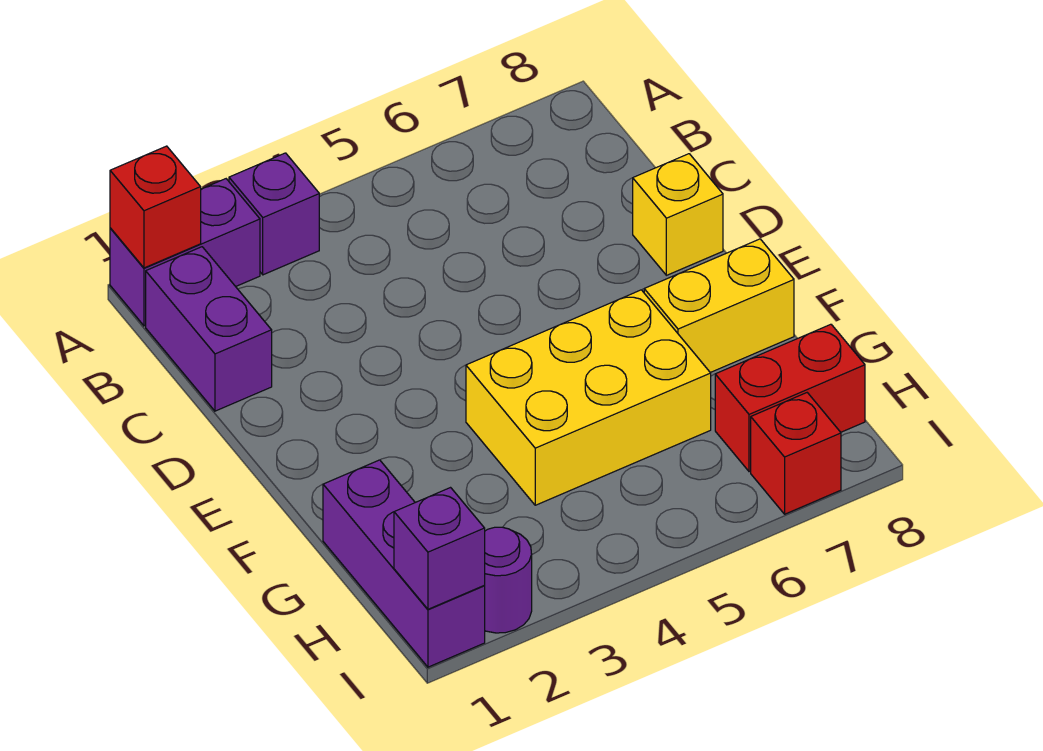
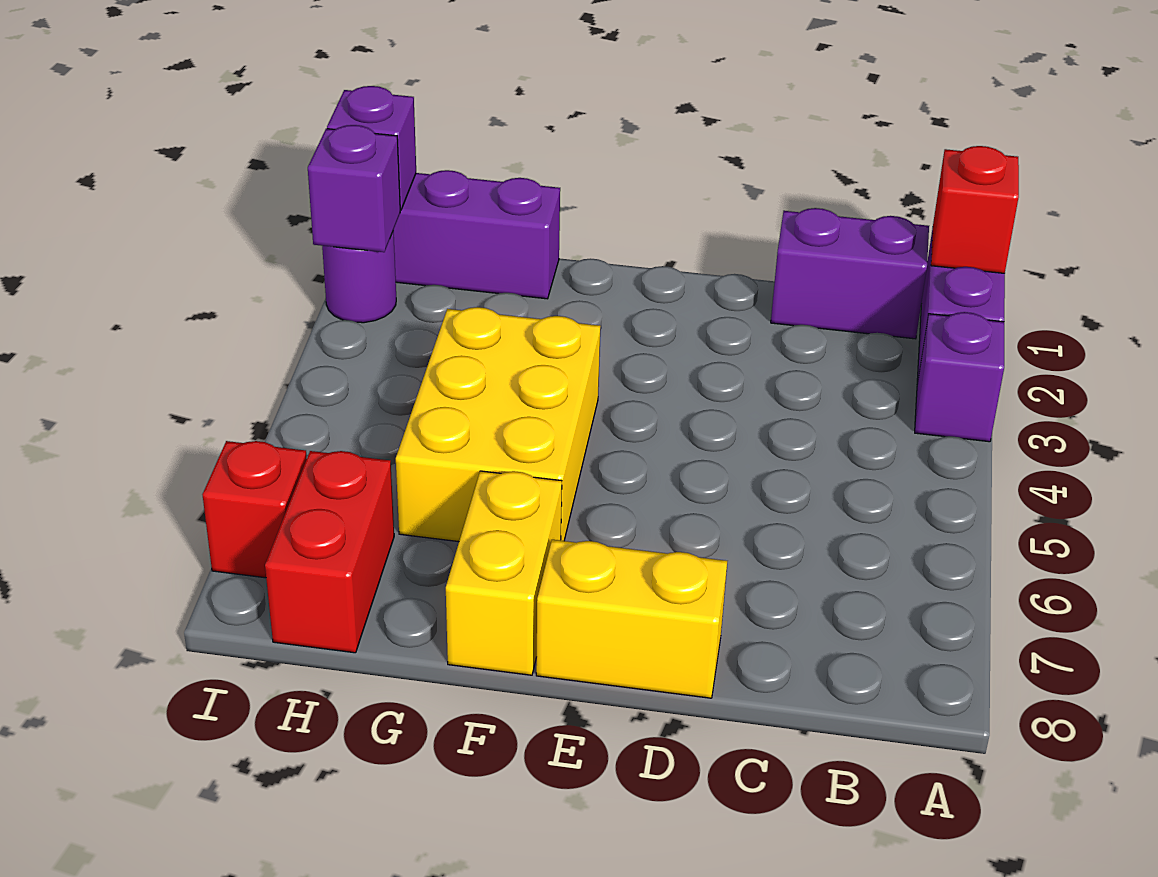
yellow 1x1 brick [633,154,723,275] -> yellow 1x2 brick [536,540,727,698]
none -> purple 1x1 brick [308,125,400,252]

